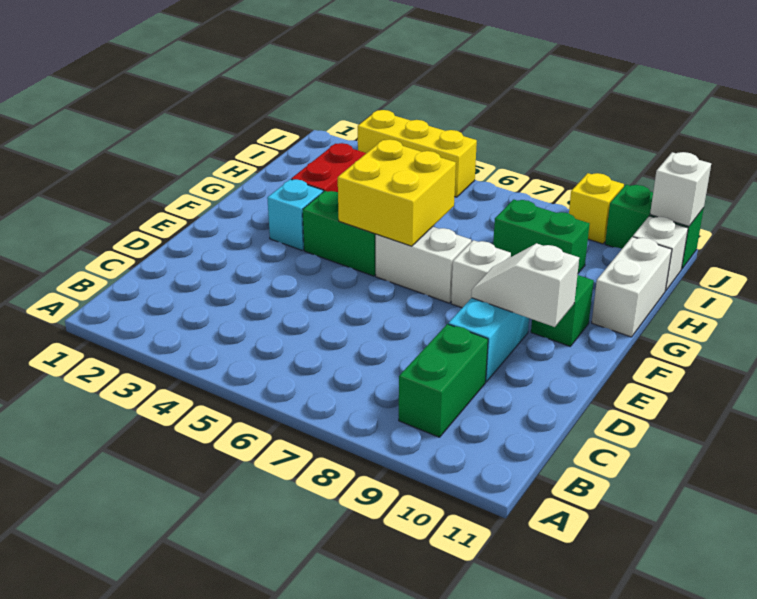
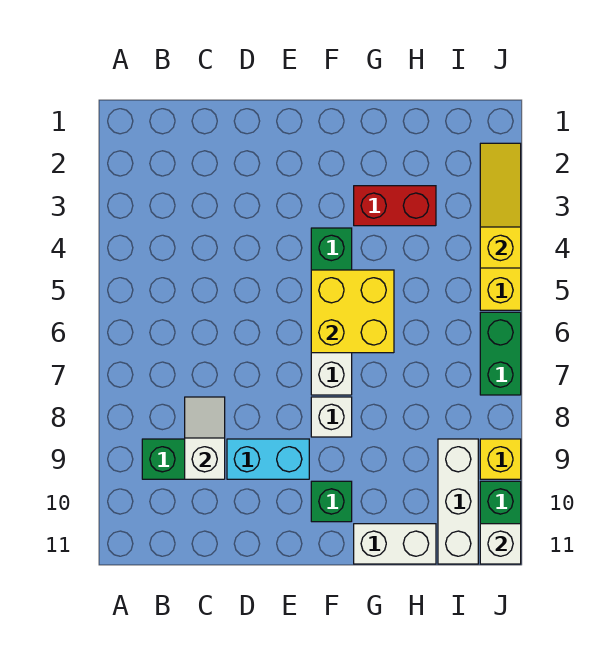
white 1x2 slope [471,244,579,327] -> white 1x2 slope moved to [185,397,225,479]
cyan 1x1 brick [267,179,323,251] -> none
green 1x2 brick [493,199,590,273] -> green 1x2 brick moved to [480,312,521,395]
white 1x1 brick [633,216,688,291] -> white 1x3 brick [438,439,478,564]
none -> yellow 1x3 slope [480,143,521,268]

